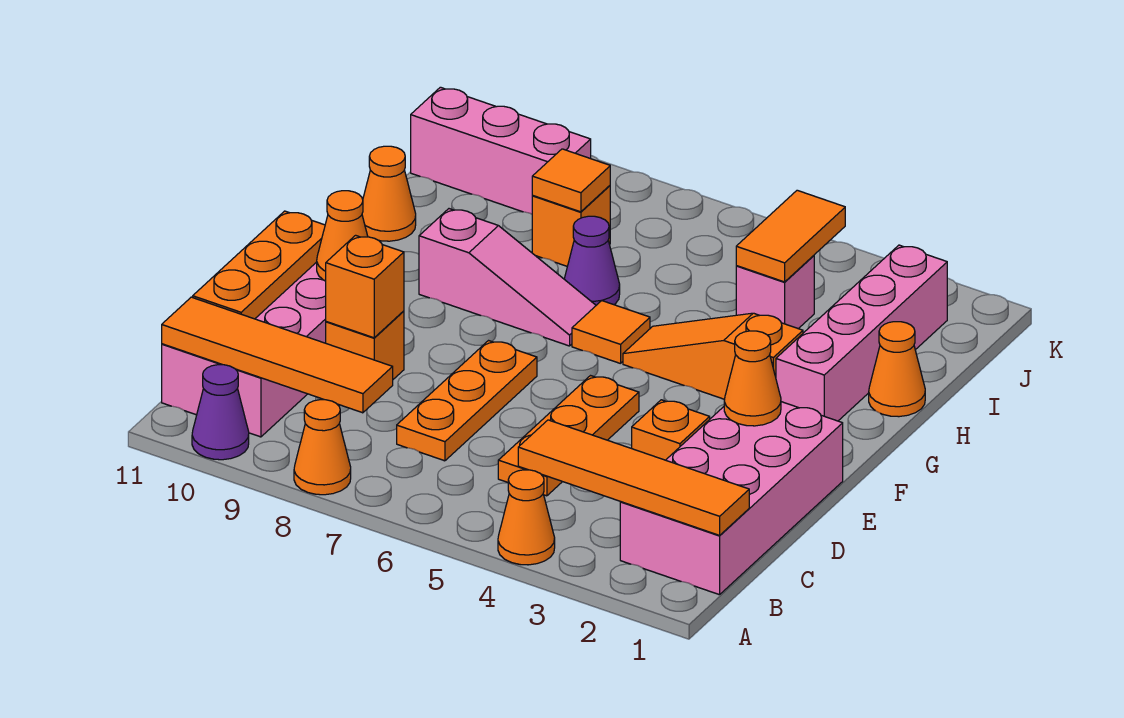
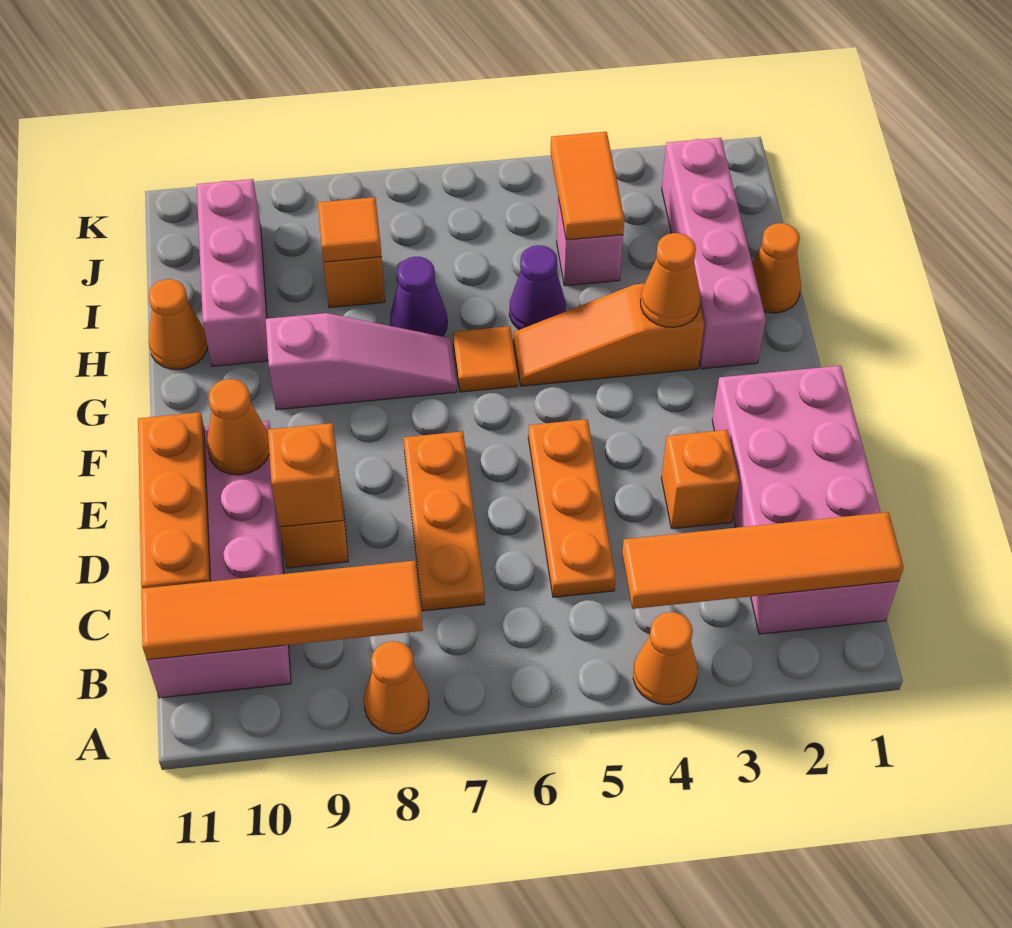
purple 1x1 cone [192,365,249,460] -> purple 1x1 cone moved to [509,245,566,330]
orange 1x1 cone [724,331,781,426] -> orange 1x1 cone moved to [641,233,700,327]
pink 1x3 brick [411,87,591,214] -> pink 1x3 brick turned to [197,179,268,366]

